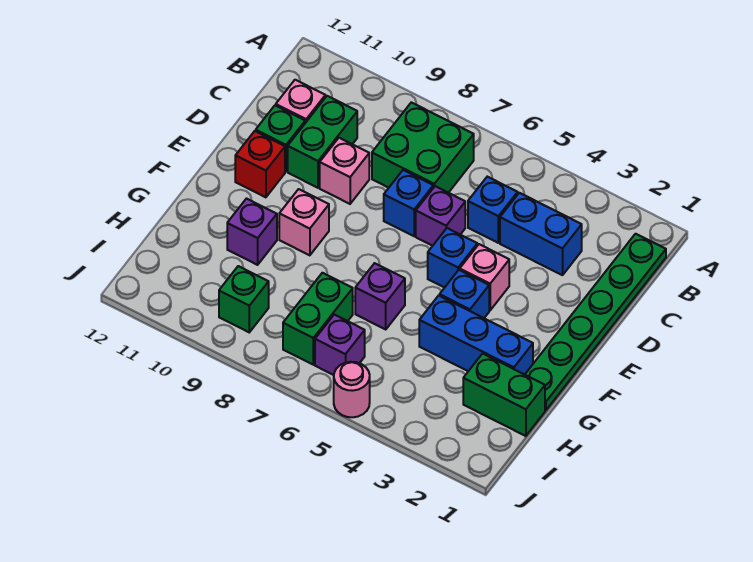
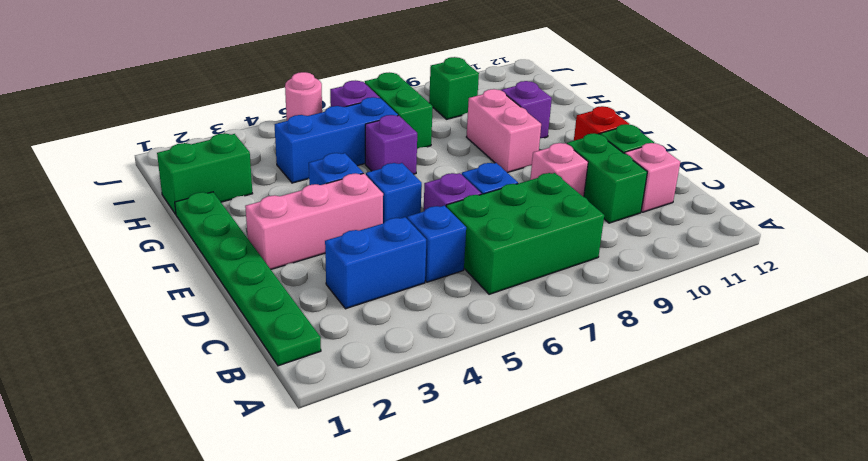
green 2x2 brick [372,102,474,193] -> green 2x3 brick [446,173,604,294]
pink 1x1 brick [460,244,509,310] -> pink 1x3 brick [245,173,383,269]
pink 1x1 brick [279,189,329,255] -> pink 1x2 brick [467,89,541,173]
blue 1x3 brick [419,296,533,375] -> blue 1x3 brick moved to [274,97,398,183]

